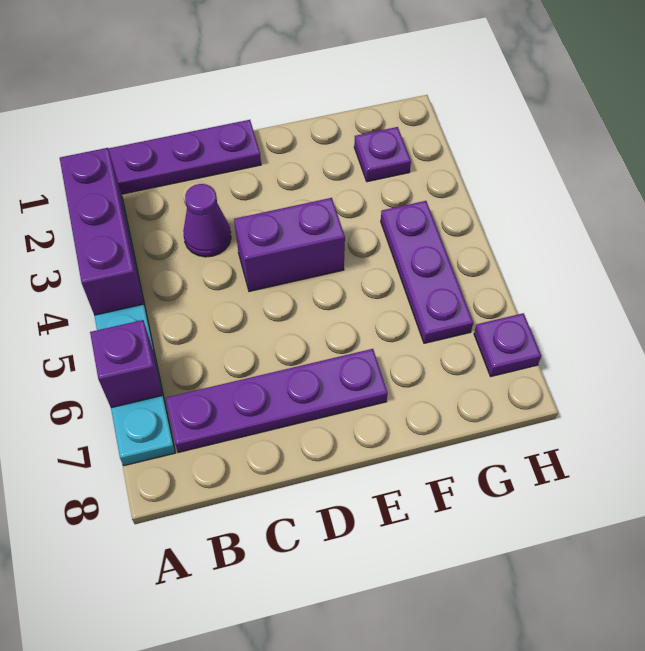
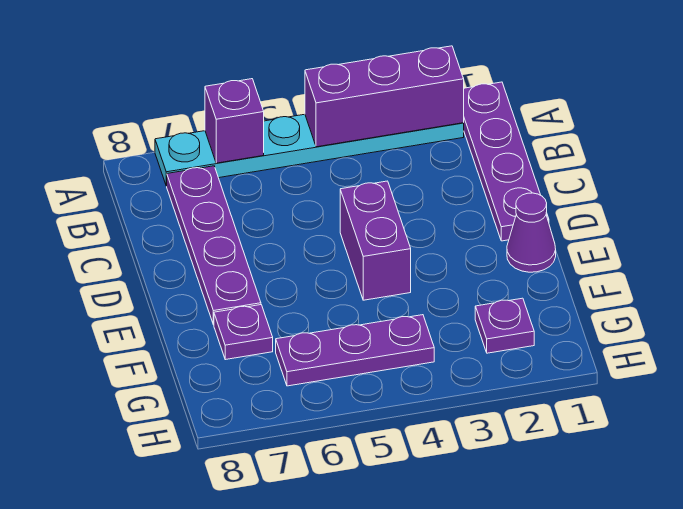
purple 1x1 cone [183,184,231,257] -> purple 1x1 cone moved to [507,193,556,272]
purple 1x1 plate [474,313,541,376] -> purple 1x1 plate moved to [214,305,273,360]

